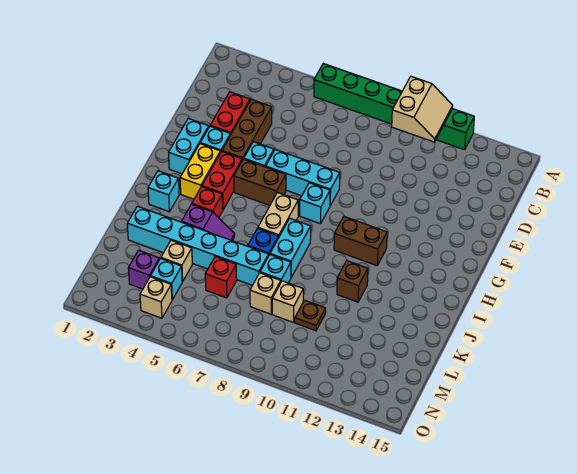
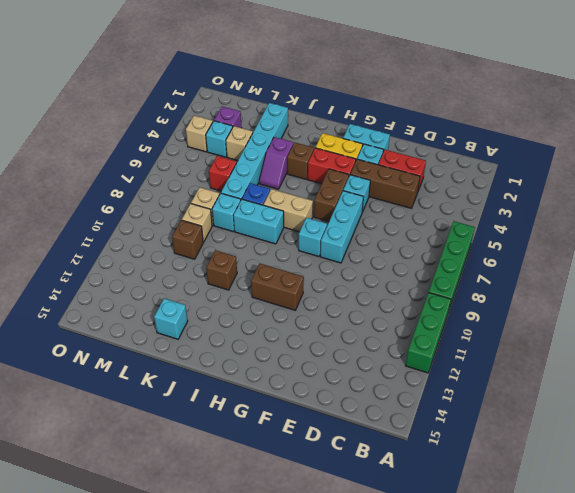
tan 2x2 slope [392,77,453,142] -> none
brown 1x2 brick [334,217,387,265] -> brown 1x2 brick turned to [251,263,304,310]
cyan 1x1 brick [148,171,179,212] -> cyan 1x1 brick moved to [154,298,188,339]
red 1x1 brick [192,187,223,218] -> brown 1x1 brick [287,143,314,179]
brown 1x1 plate [295,300,326,331] -> brown 1x1 brick [172,220,203,259]

